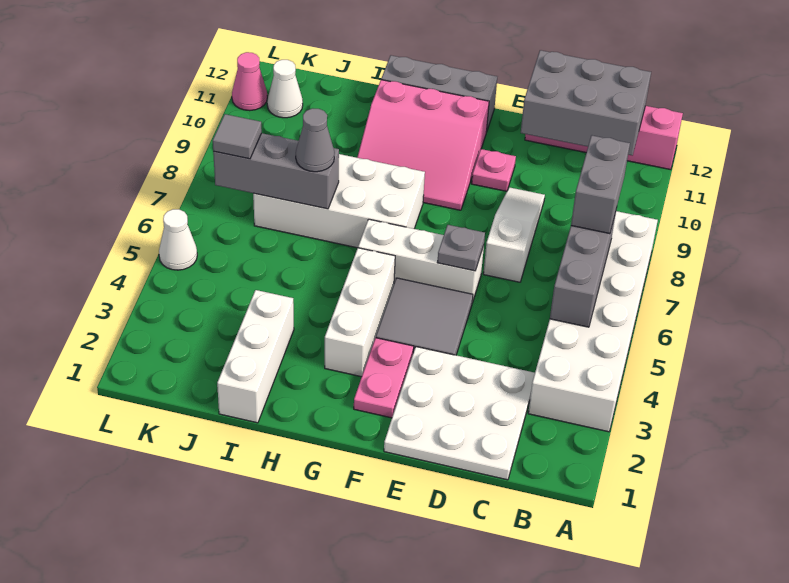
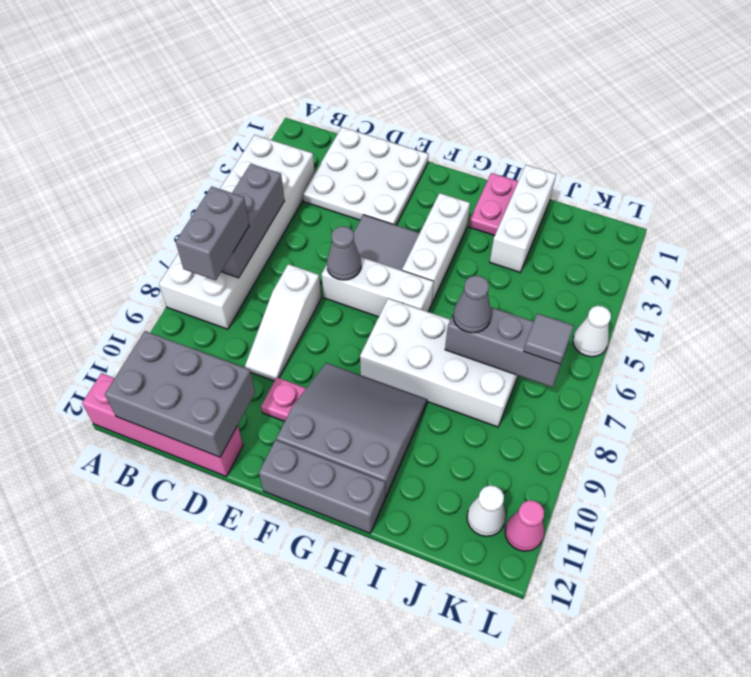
grey 1x1 plate [437,225,485,271] -> grey 1x1 cone [327,226,361,280]
pink 1x2 plate [354,338,414,418] -> pink 1x2 plate moved to [469,173,518,236]
pink 3x3 slope [357,80,489,210] -> grey 3x3 slope [276,363,427,498]

